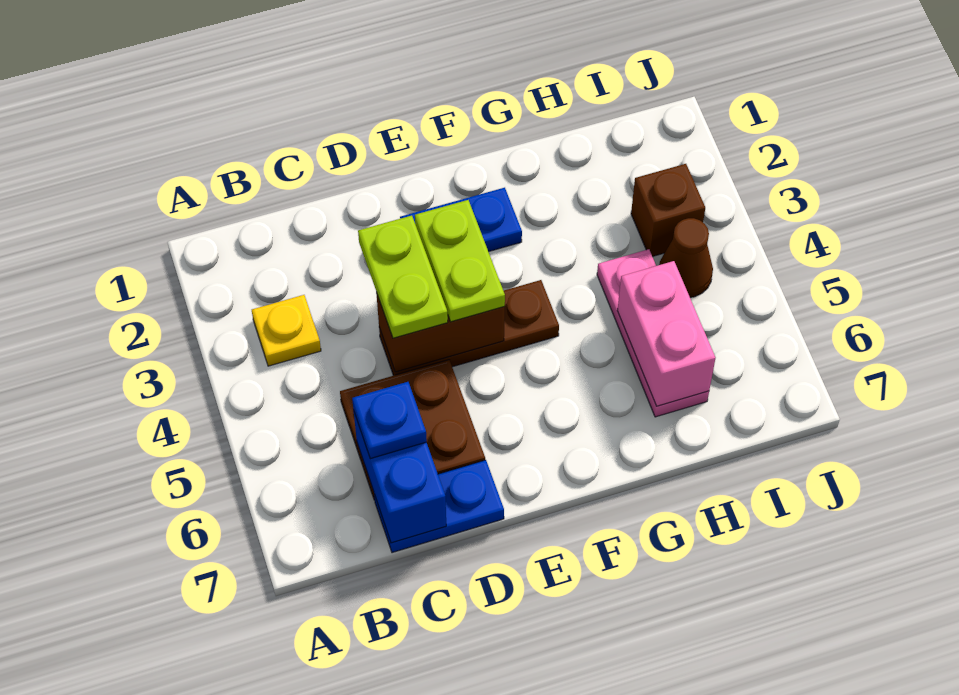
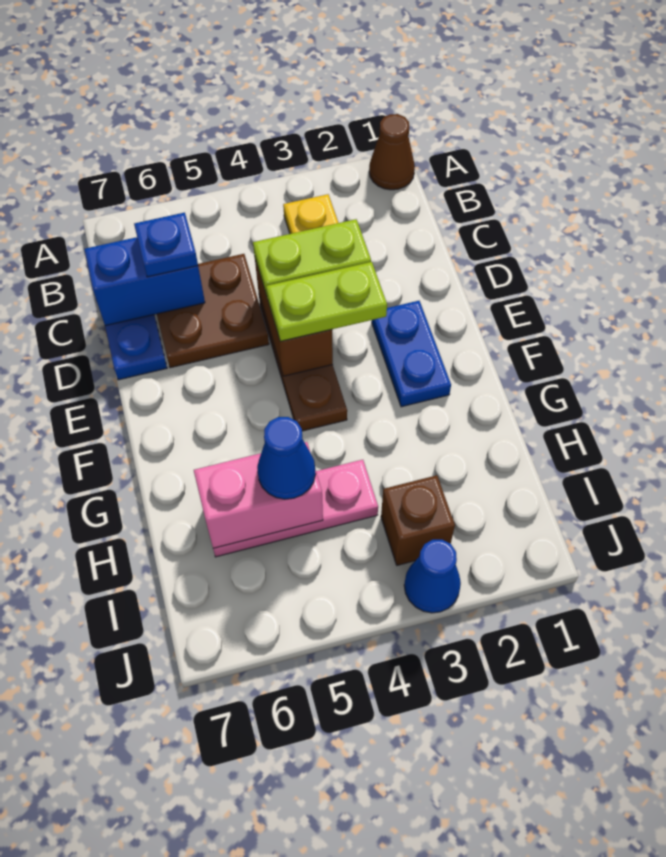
none -> blue 1x1 cone [257,417,315,499]
brown 1x1 cone [659,218,713,297] -> brown 1x1 cone moved to [369,114,415,190]
none -> blue 1x1 cone [404,540,461,613]

